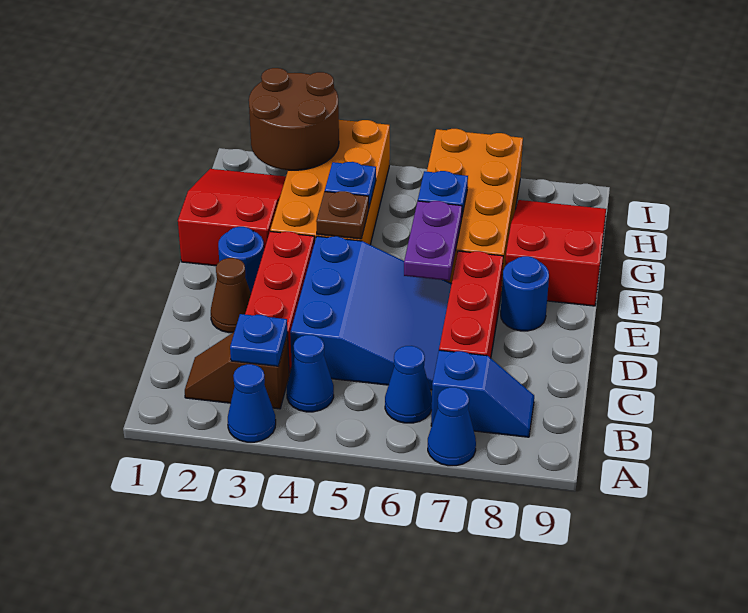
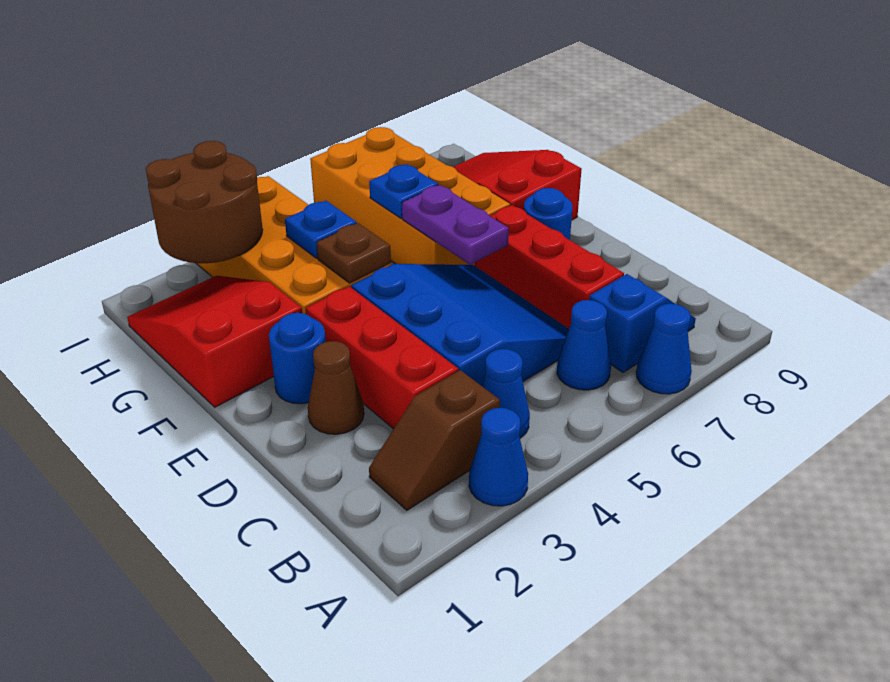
blue 1x1 plate [230,314,287,366] -> none

